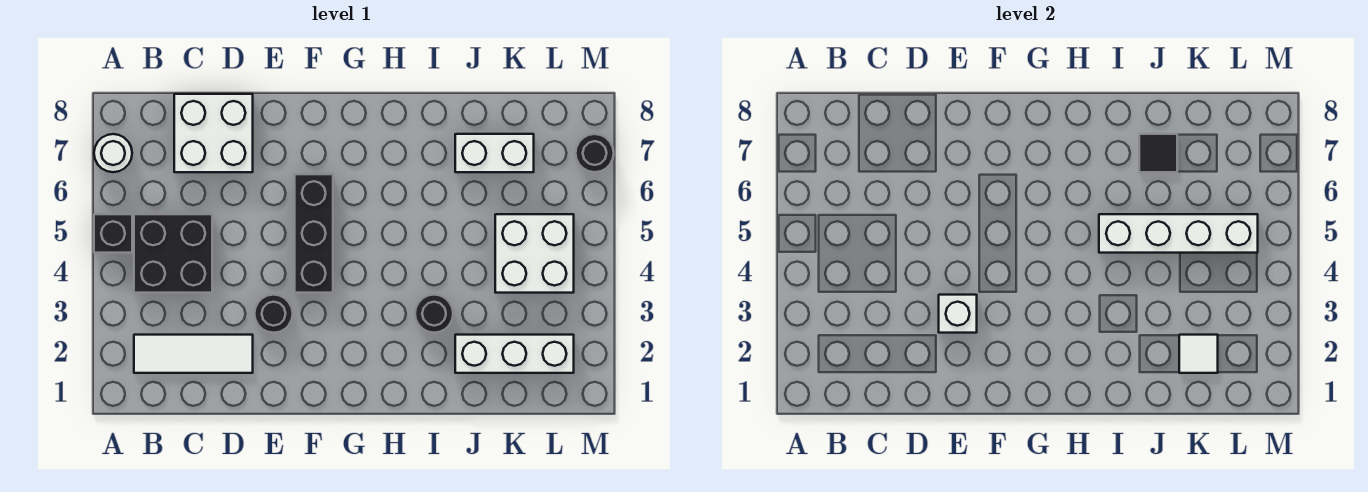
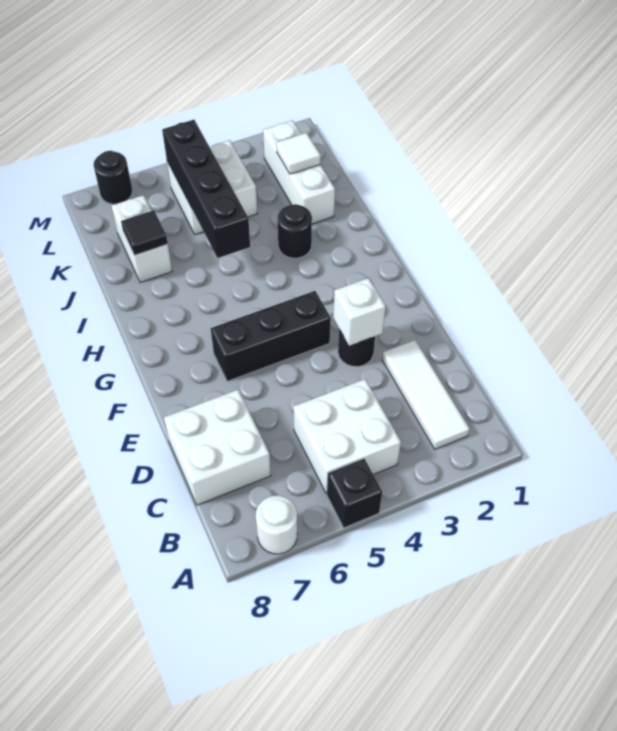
black 2x2 brick [134,214,212,293] -> white 2x2 brick [294,379,401,494]
white 1x4 brick [1099,214,1258,253] -> black 1x4 brick [162,120,250,258]

